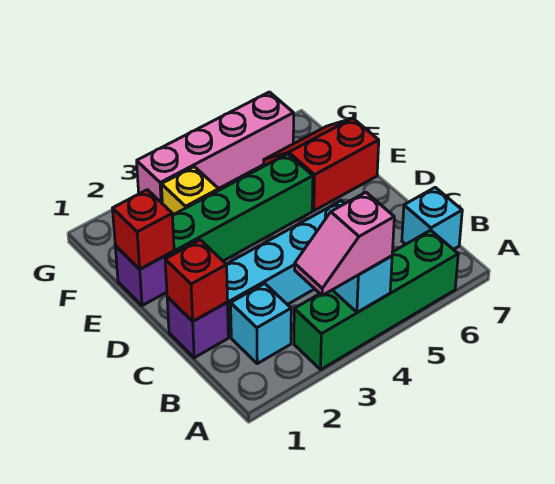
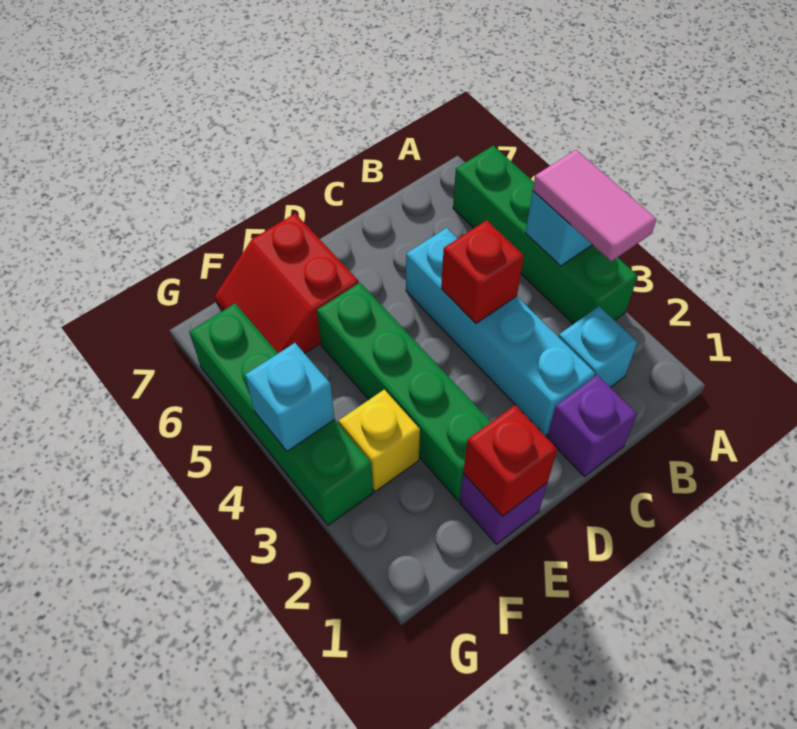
pink 1x2 slope [295,192,394,295] -> pink 1x2 tile [533,150,656,261]
cyan 1x1 brick [402,187,462,250] -> cyan 1x1 brick moved to [245,343,335,451]
red 1x1 brick [165,240,227,321] -> red 1x1 brick moved to [441,220,524,323]
pink 1x4 brick [137,92,294,203] -> green 1x4 brick [189,304,373,525]

